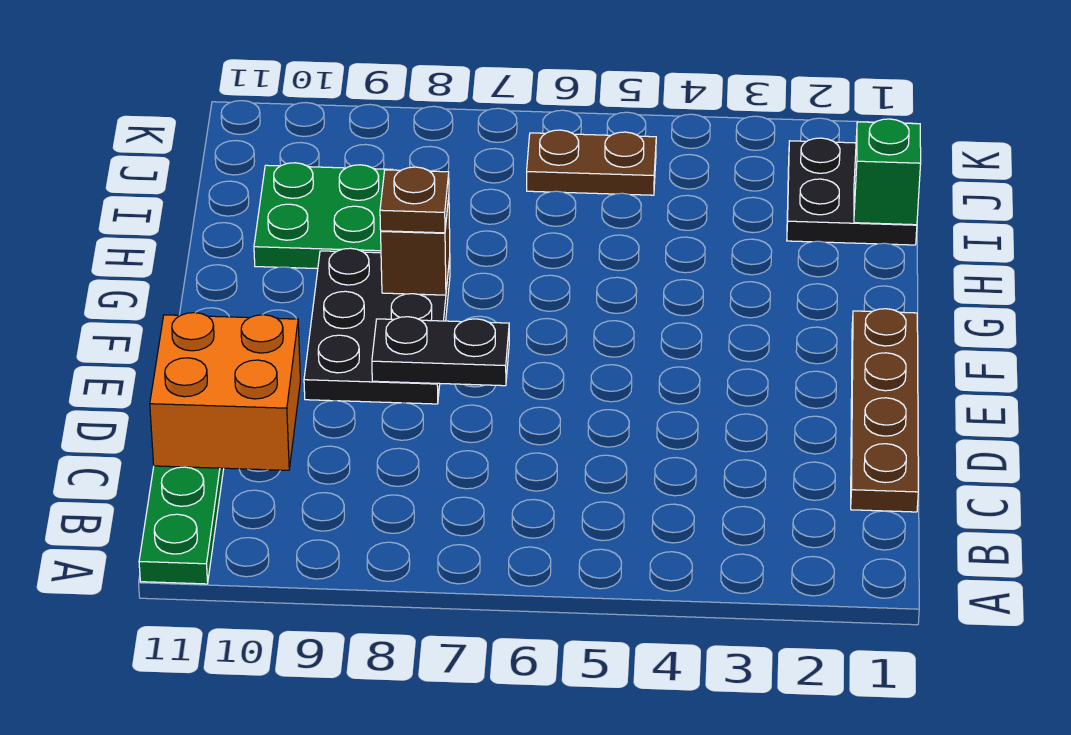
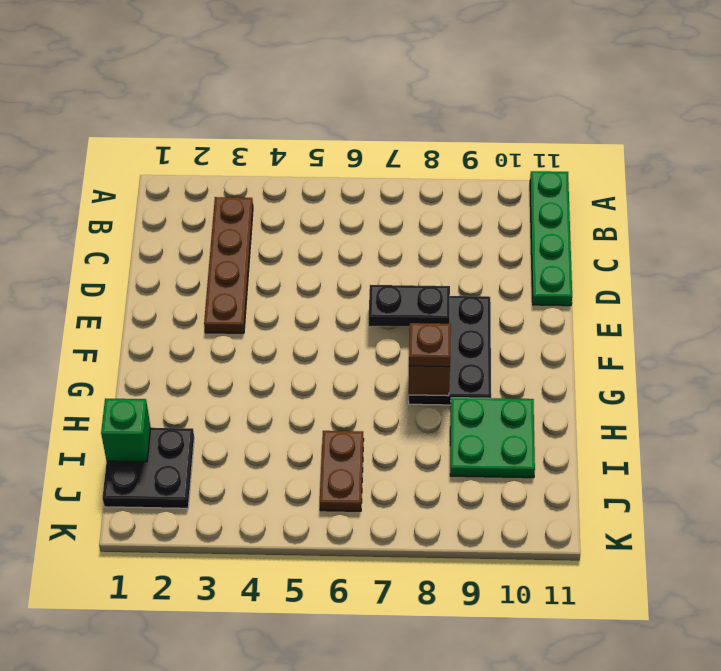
brown 1x4 plate [851,309,918,512] -> brown 1x4 plate moved to [204,197,253,333]
orange 2x2 brick [150,313,300,470] -> none
brown 1x2 plate [527,130,656,195] -> brown 1x2 plate turned to [320,431,364,511]

